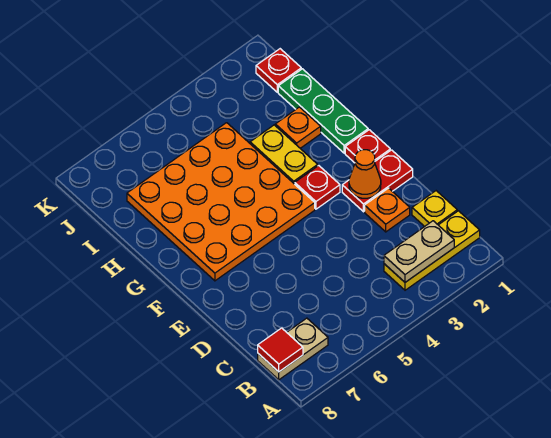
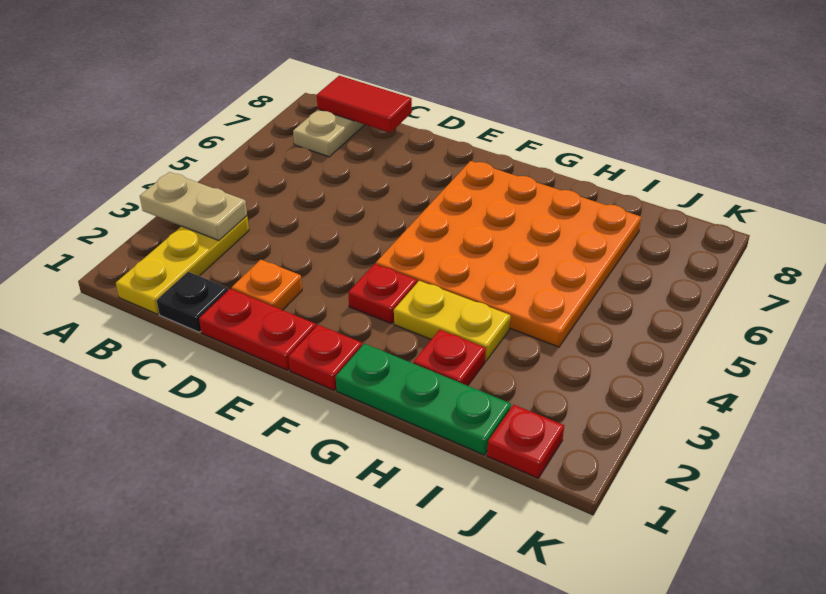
tan 1x2 plate [384,221,454,282] -> tan 1x2 plate turned to [140,172,247,241]
red 1x1 tile [258,328,303,372] -> red 1x2 tile [317,76,412,132]
yellow 1x1 plate [412,191,457,227] -> black 1x1 plate [157,272,228,332]
red 1x2 plate [342,150,413,212] -> red 1x2 plate turned to [199,289,316,370]
orange 1x1 cone [349,150,381,198] -> none
orange 1x1 plate [275,107,321,148] -> red 1x1 plate [414,330,486,386]

